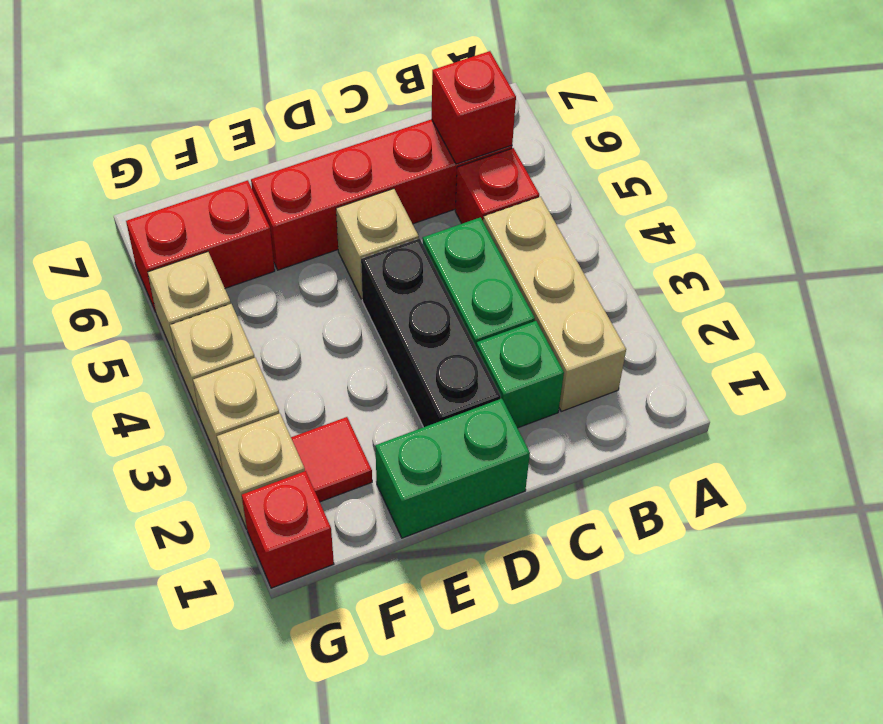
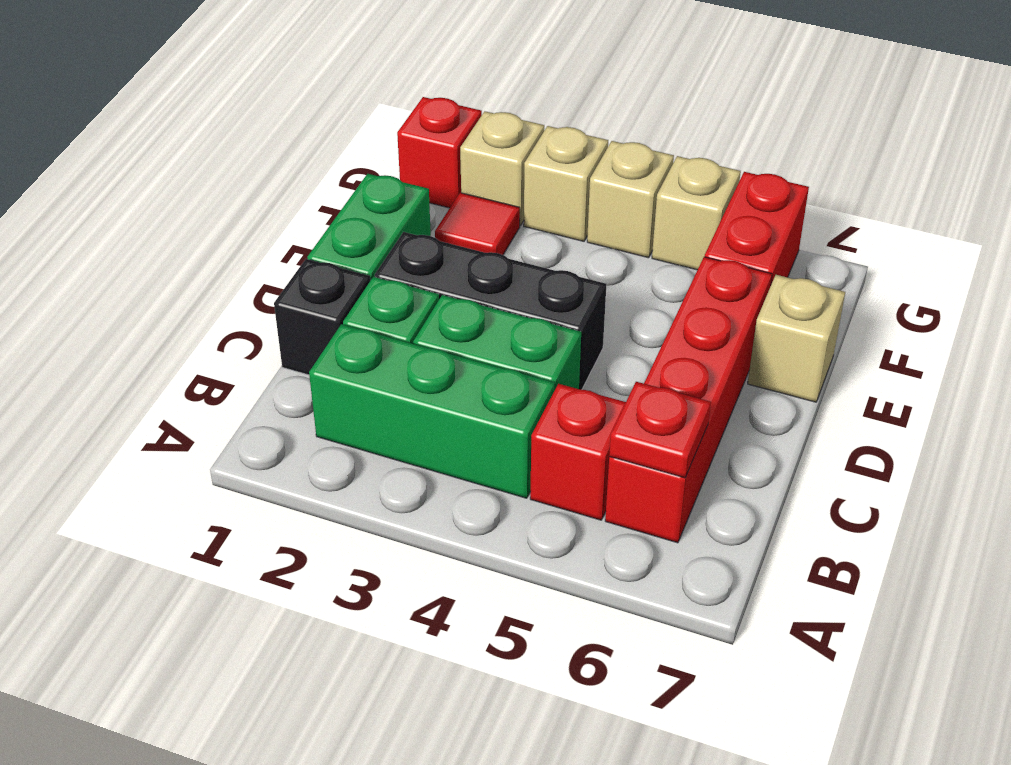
tan 1x3 brick [483,197,626,411] -> green 1x3 brick [309,324,555,498]
red 1x1 brick [432,51,516,164] -> red 1x1 plate [609,382,711,478]
none -> black 1x1 brick [274,259,370,375]
tan 1x1 brick [336,189,419,299] -> tan 1x1 brick moved to [748,275,845,402]

